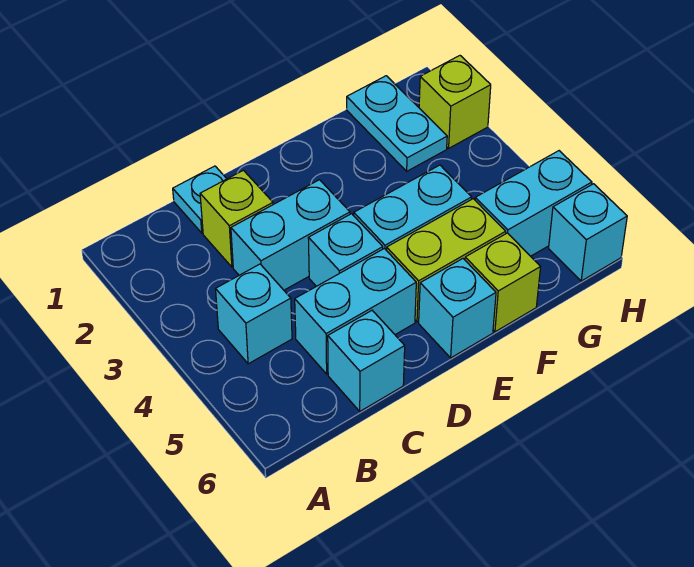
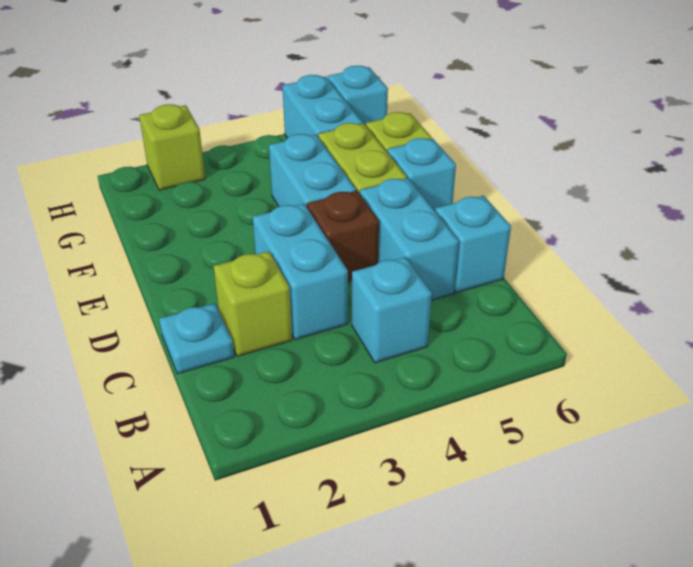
cyan 1x1 brick [308,214,383,286] -> brown 1x1 brick [307,191,379,282]
cyan 1x2 plate [347,76,447,171] -> none

